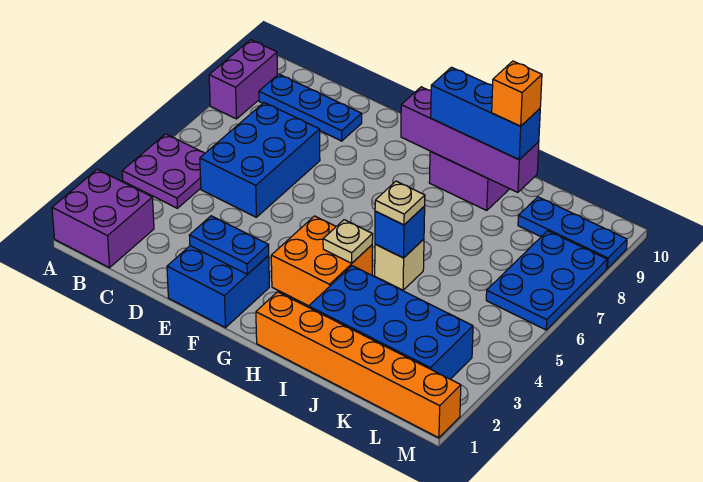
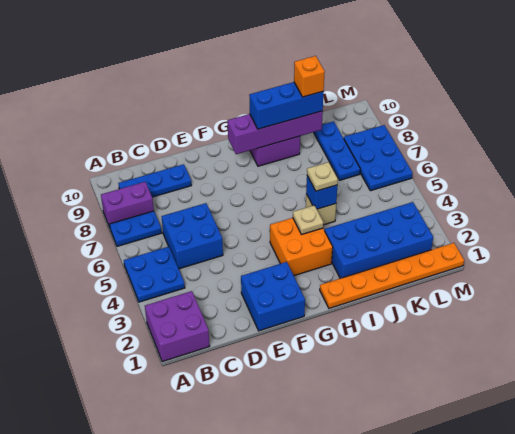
purple 2x2 plate [122,134,205,208] -> blue 2x2 plate [124,247,185,302]
purple 1x2 brick [209,40,277,119] -> purple 1x2 brick turned to [101,182,154,227]
blue 2x3 brick [200,103,320,217] -> blue 2x2 brick [161,203,223,269]
blue 1x2 plate [189,216,269,274] -> blue 1x2 plate moved to [109,211,162,246]
orange 1x6 brick [256,292,461,438] -> orange 1x6 plate [320,243,464,308]
blue 1x3 plate [518,197,627,268] -> blue 1x3 plate turned to [314,121,360,180]

